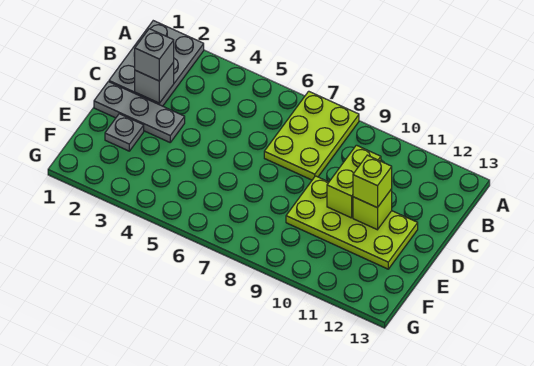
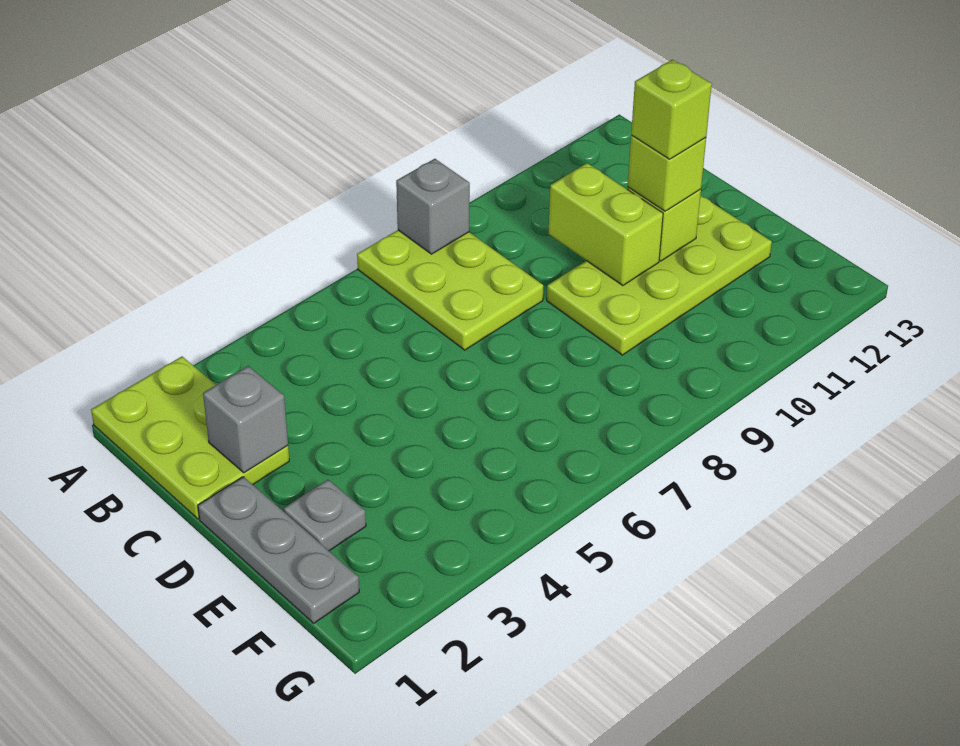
grey 2x3 plate [109,21,204,106] -> lime 2x3 plate [91,357,289,519]
grey 1x1 brick [134,29,174,81] -> grey 1x1 brick moved to [396,159,470,254]
grey 1x3 plate [94,82,185,142] -> grey 1x3 plate turned to [198,477,359,623]
none -> lime 1x1 brick [631,60,712,159]

